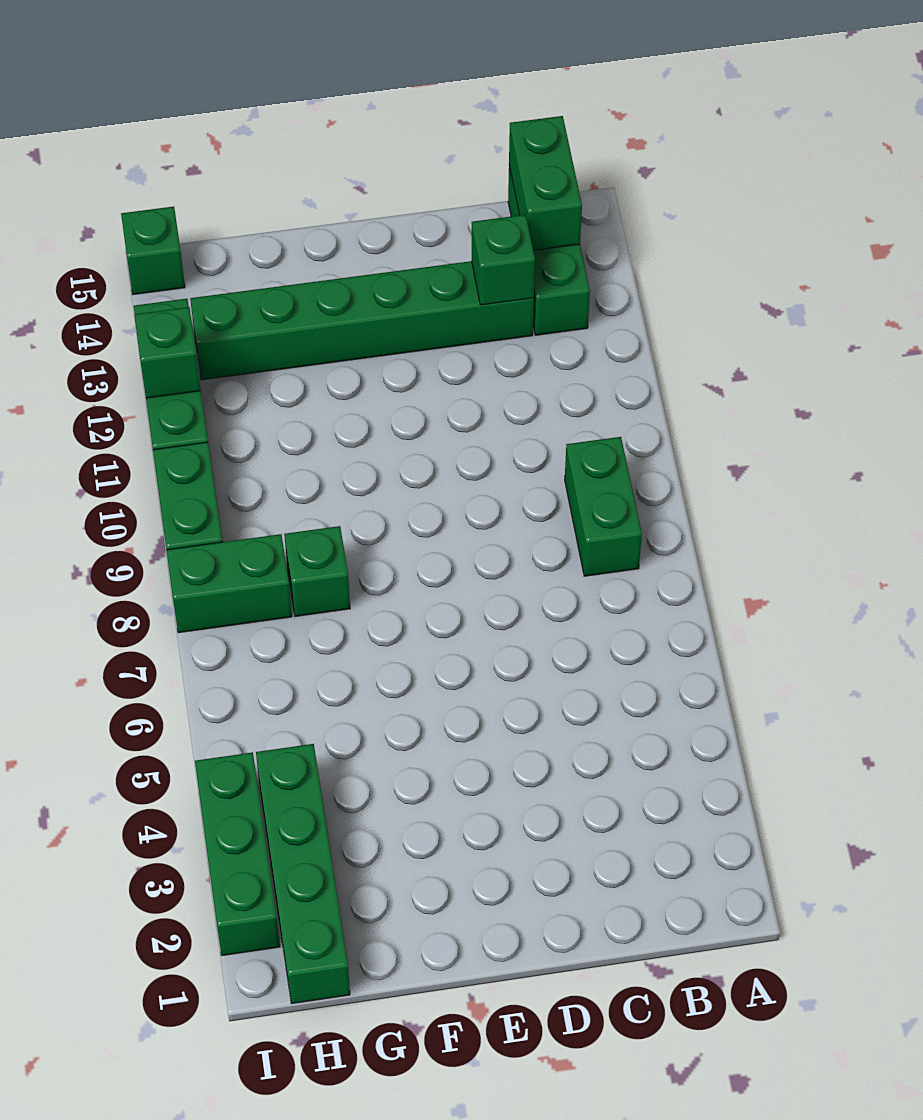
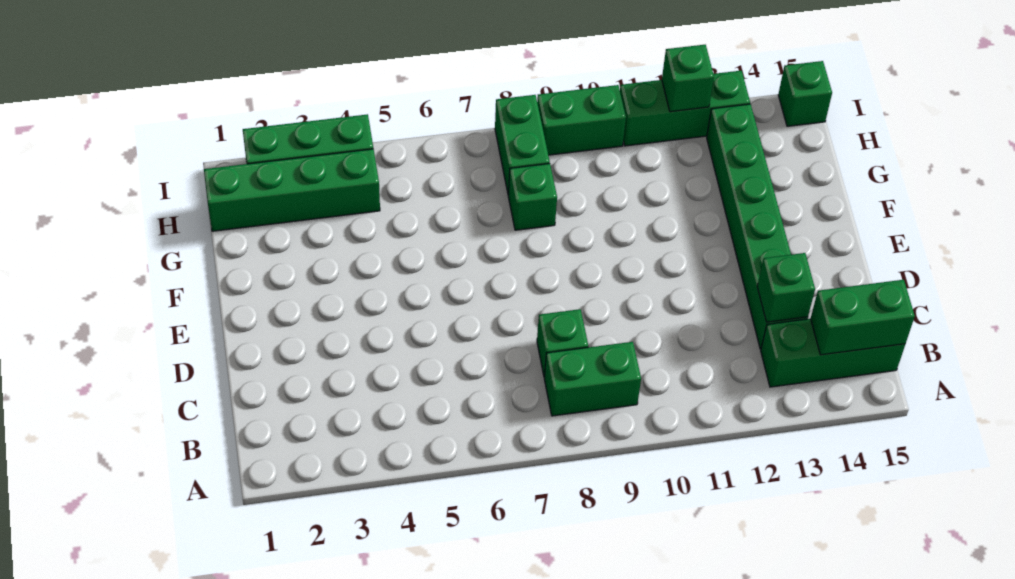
none -> green 1x1 brick [537,309,588,377]

